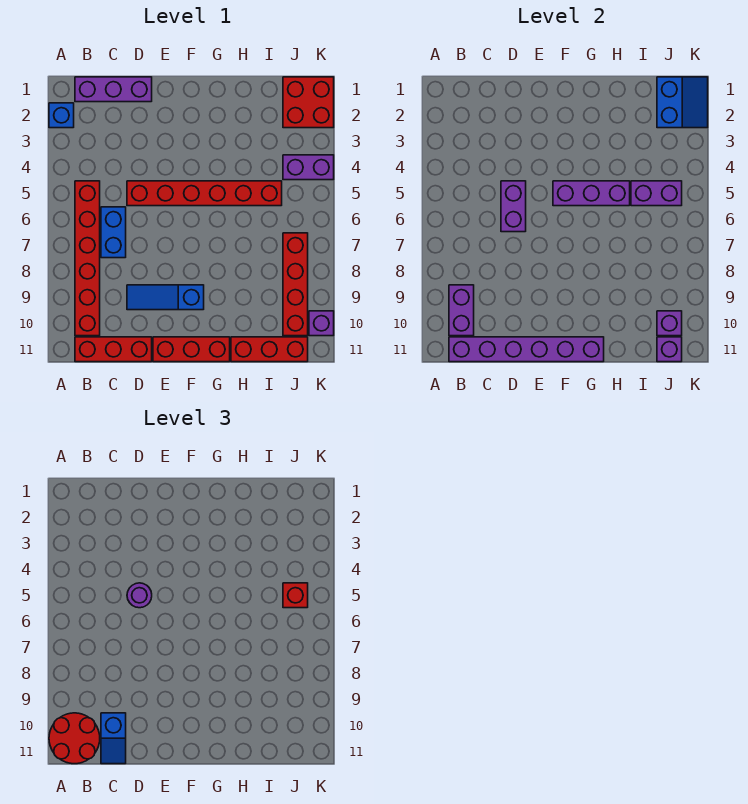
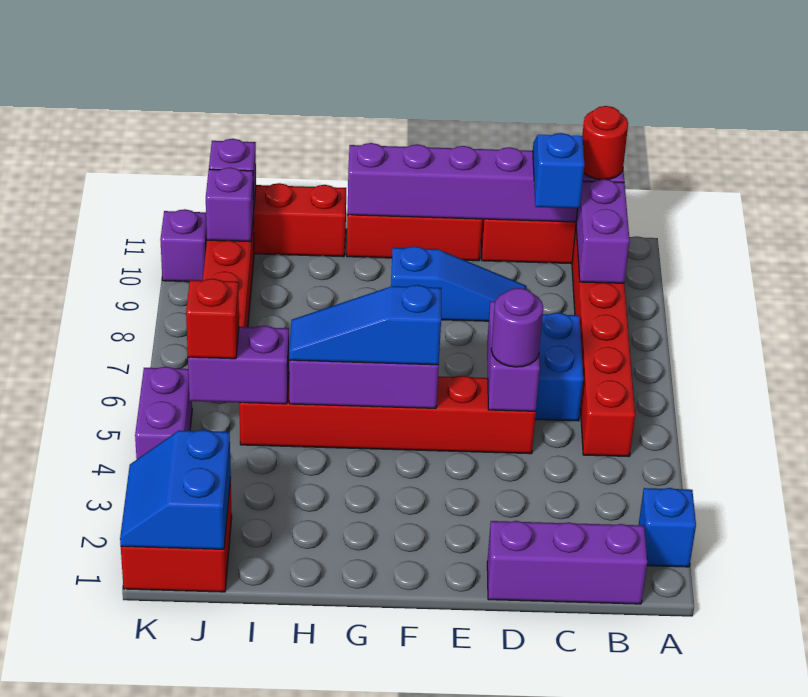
red 2x2 round brick [49,713,100,764] -> red 1x1 round brick [582,106,628,179]
none -> blue 1x3 slope [289,285,441,365]
purple 1x2 brick [283,155,334,180] -> purple 1x2 brick turned to [135,367,192,459]

